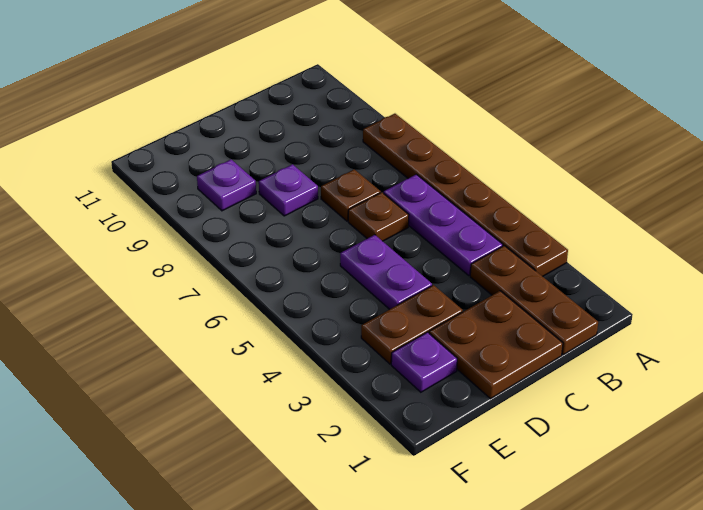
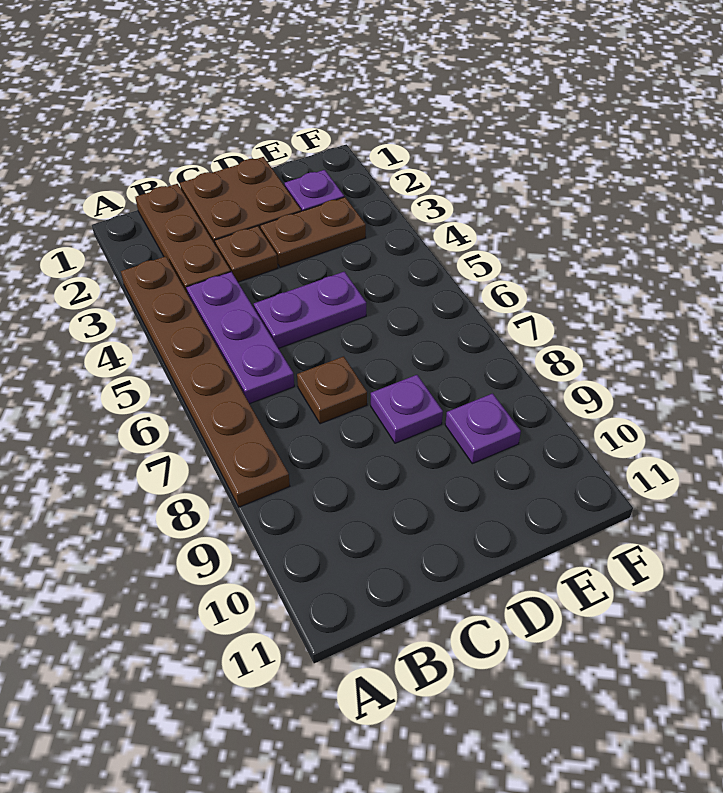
brown 1x1 plate [348,192,409,241] -> brown 1x1 plate moved to [215,226,278,282]
purple 1x2 plate [340,235,432,309] -> purple 1x2 plate turned to [254,272,366,348]

